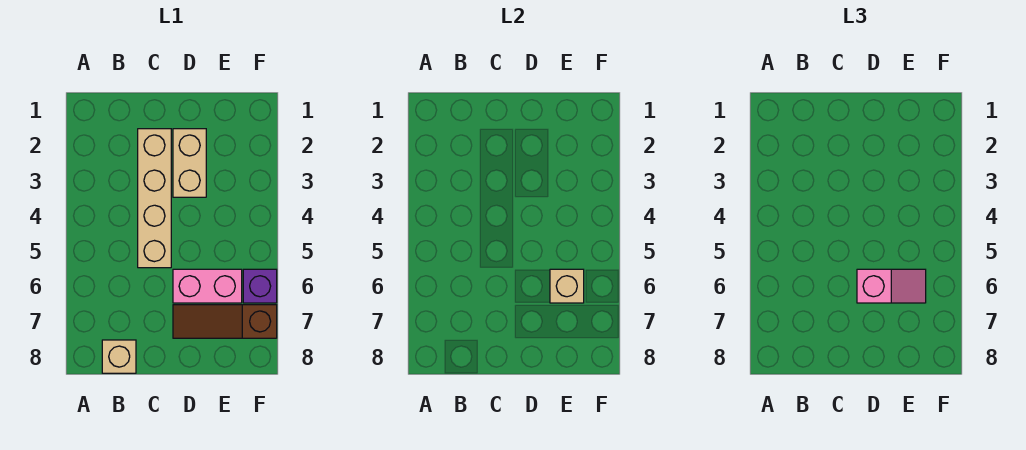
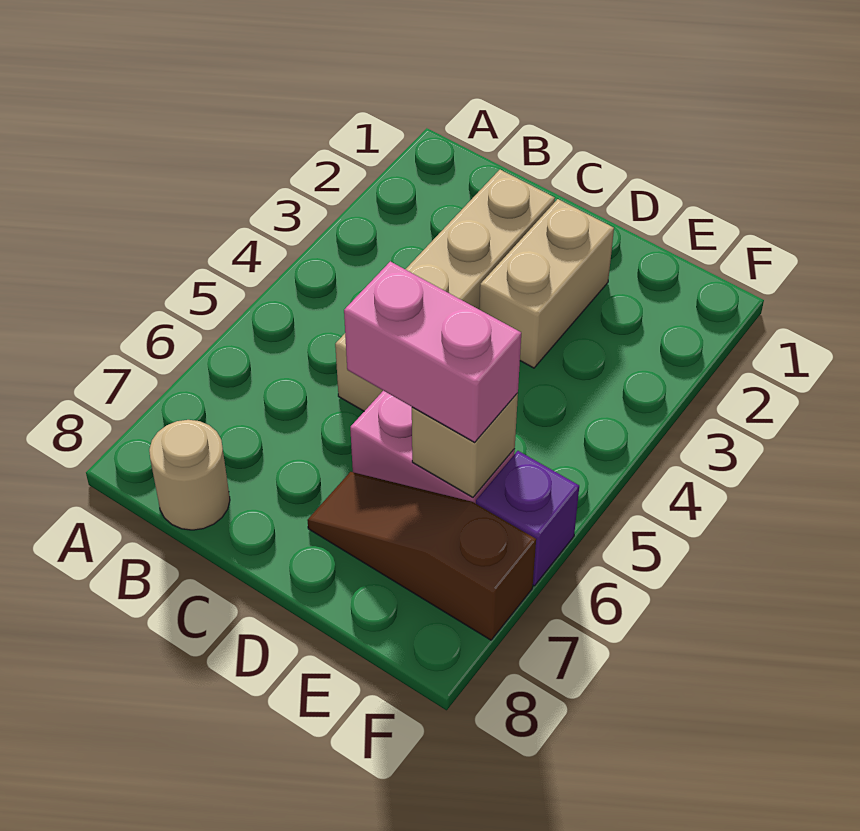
tan 1x1 brick [102,340,136,373] -> tan 1x1 round brick [149,420,230,530]
pink 1x2 slope [857,269,926,303] -> pink 1x2 brick [344,261,521,442]

